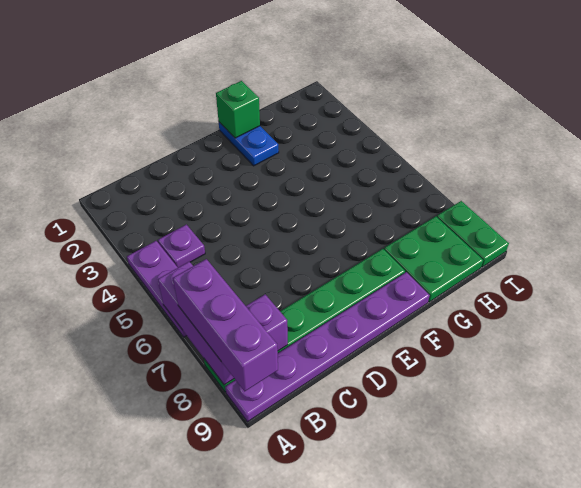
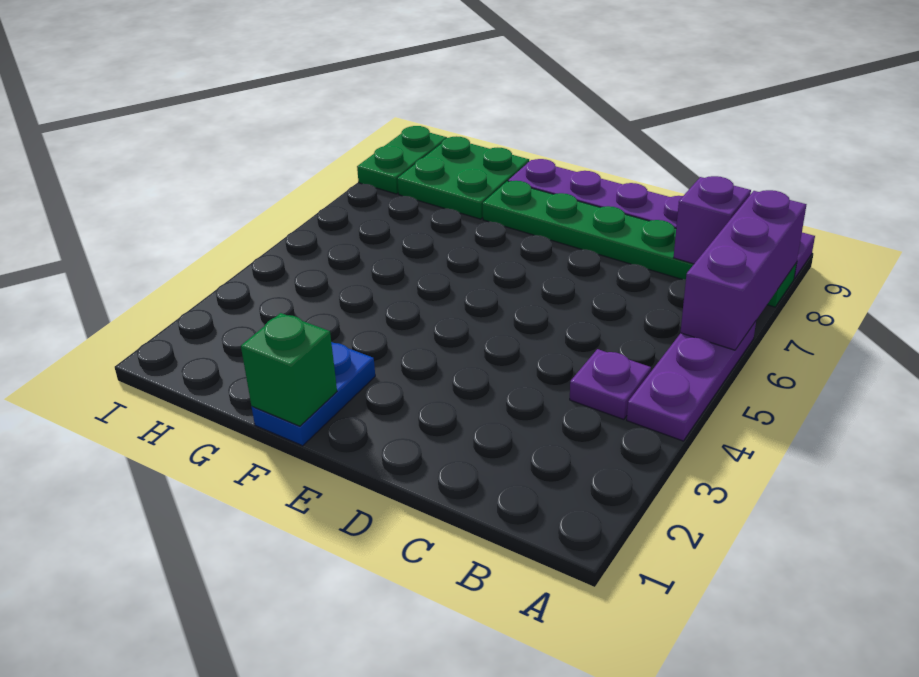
purple 1x3 brick [173,259,278,391] -> none

